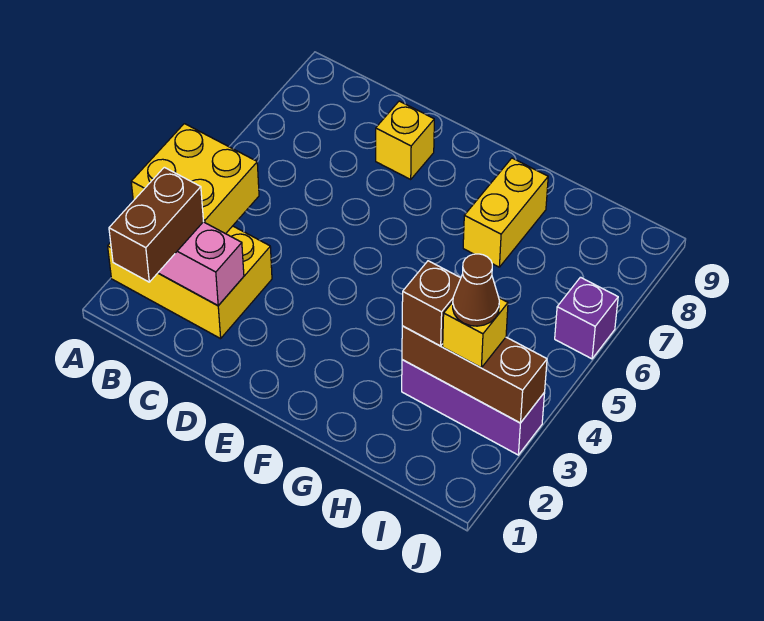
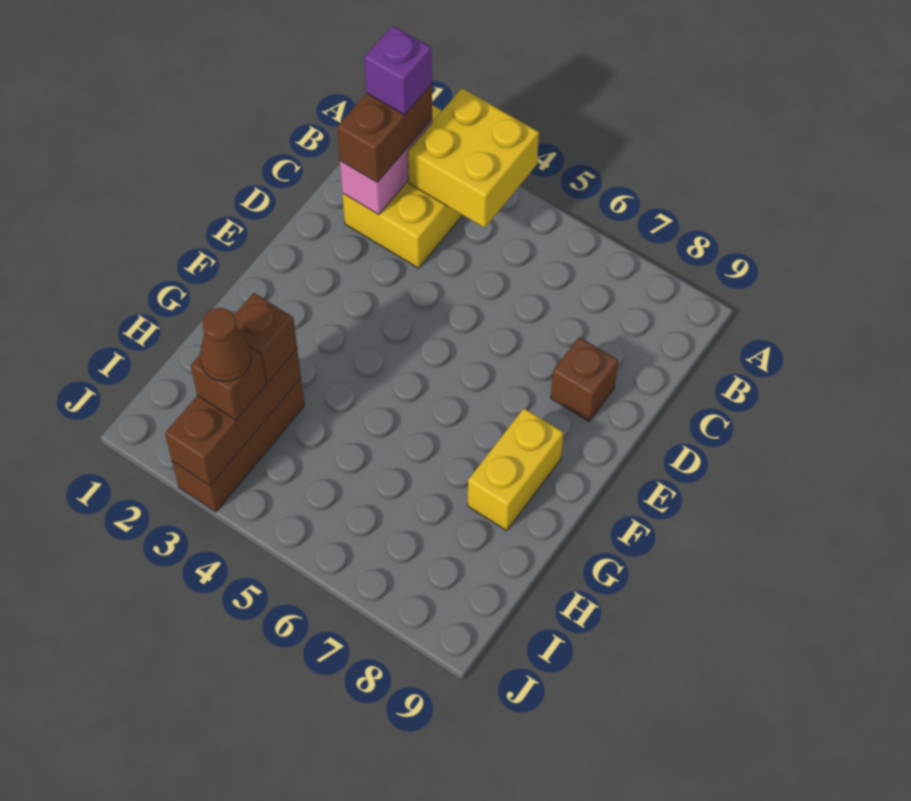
brown 1x2 brick [109,167,203,282] -> brown 1x2 brick turned to [337,84,432,182]
yellow 1x1 brick [376,101,434,179] -> brown 1x1 brick [551,337,618,421]
yellow 1x2 brick [463,158,548,267] -> yellow 1x2 brick turned to [468,408,564,531]
purple 1x3 brick [402,360,545,455] -> brown 1x3 brick [172,378,305,512]
yellow 1x1 brick [443,298,508,368] -> brown 1x1 brick [191,347,266,420]
purple 1x1 brick [555,277,618,359] -> purple 1x1 brick moved to [364,26,432,115]

